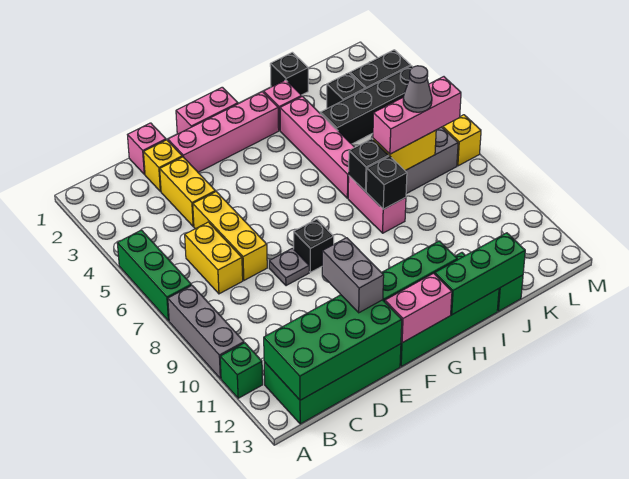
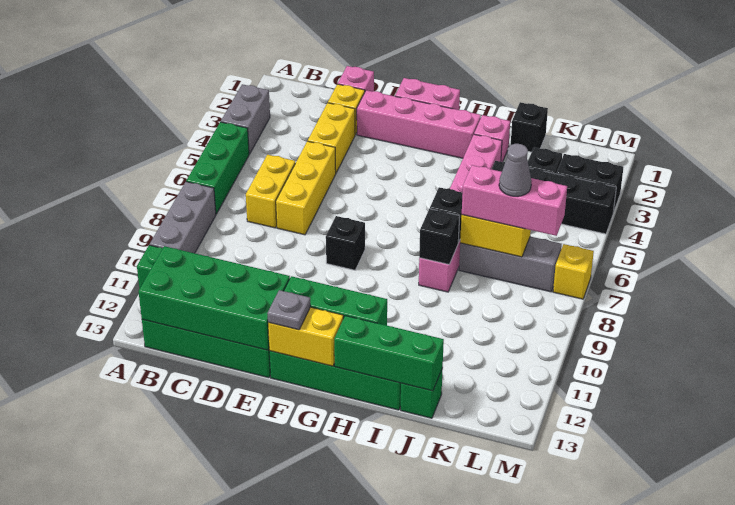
grey 1x1 plate [269,248,309,286] -> grey 1x1 plate moved to [267,290,310,330]
grey 1x2 brick [322,238,384,313] -> grey 1x2 brick moved to [221,84,270,154]
pink 1x2 brick [385,273,452,343] -> yellow 1x2 brick [268,307,343,366]

